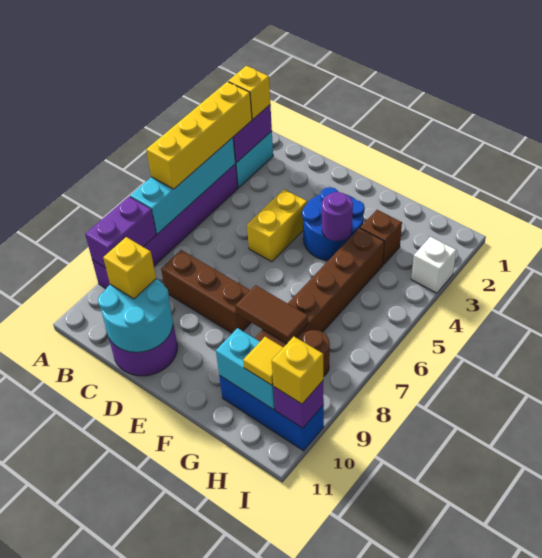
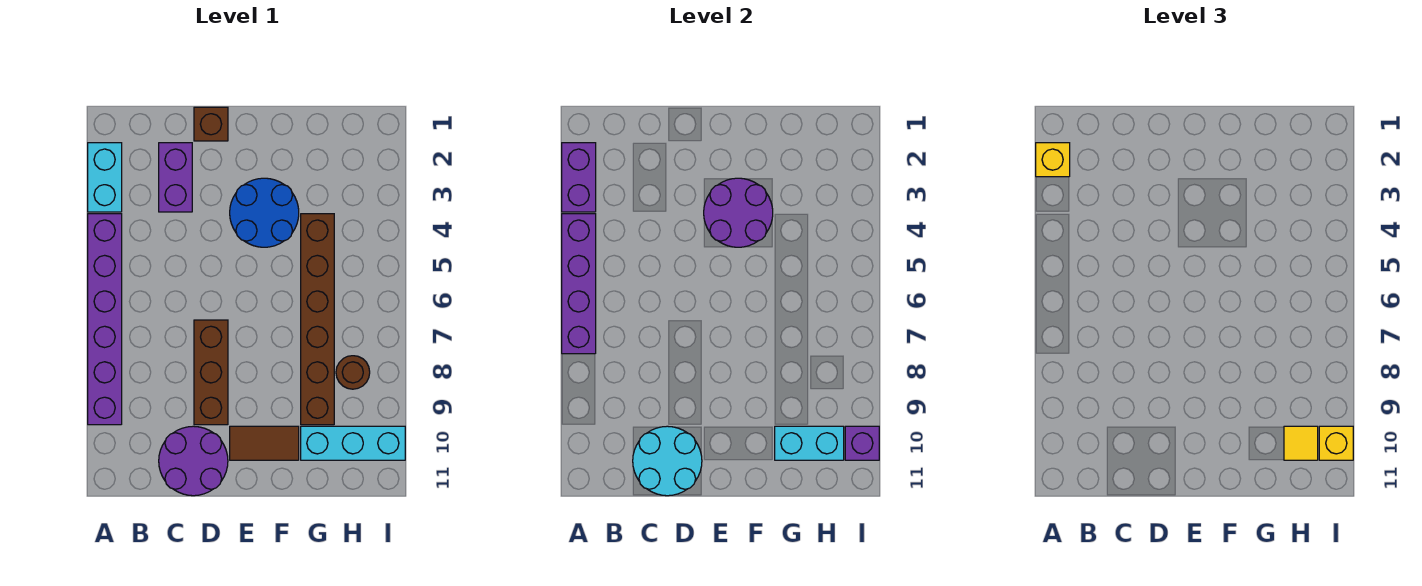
yellow 1x4 brick [146,82,252,189] -> none
cyan 1x4 brick [130,138,236,234] -> purple 1x4 brick [562,214,596,354]
purple 1x2 brick [85,197,156,268] -> purple 1x2 brick moved to [159,143,192,212]
brown 1x3 brick [161,250,251,333] -> brown 1x3 brick turned to [194,320,228,425]
yellow 1x1 brick [103,237,156,299] -> none
yellow 1x2 brick [247,189,307,262] -> none
purple 1x1 round brick [322,192,353,241] -> purple 2x2 round brick [704,178,773,247]
brown 1x2 tile [235,285,308,344] -> brown 1x2 tile moved to [230,426,299,460]
brown 1x1 brick [360,210,402,265] -> brown 1x1 brick moved to [194,107,228,141]
blue 1x3 brick [219,375,324,451] -> cyan 1x3 brick [301,426,405,460]
white 1x1 brick [411,237,456,293] -> none

